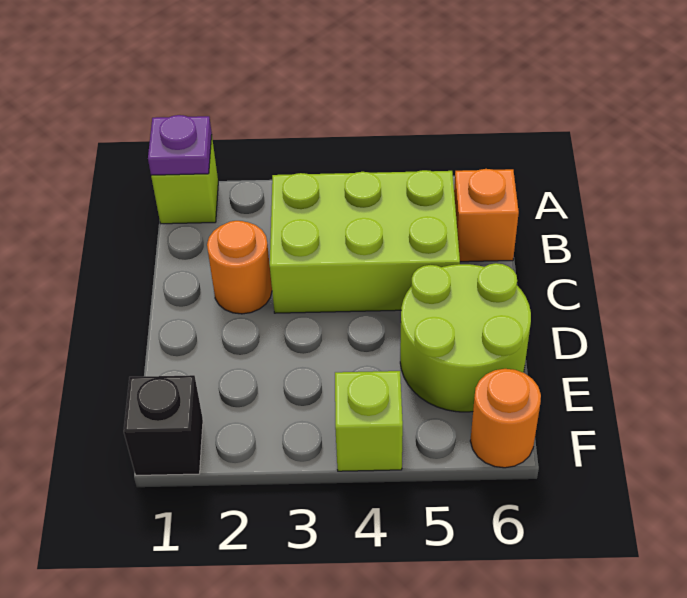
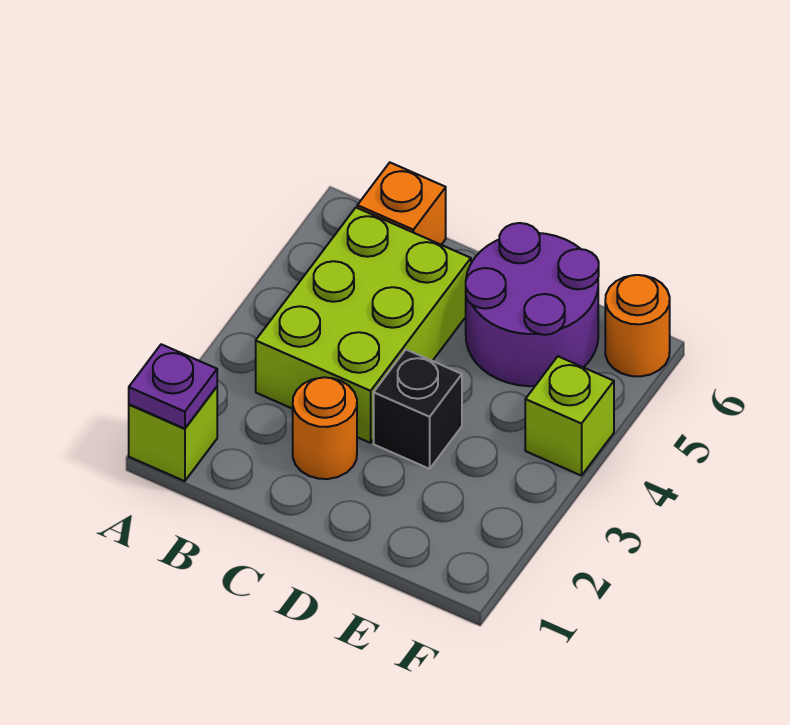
lime 2x2 round brick [400,263,531,412] -> purple 2x2 round brick [466,223,599,386]
black 1x1 brick [124,375,203,475] -> black 1x1 brick moved to [374,350,462,469]

